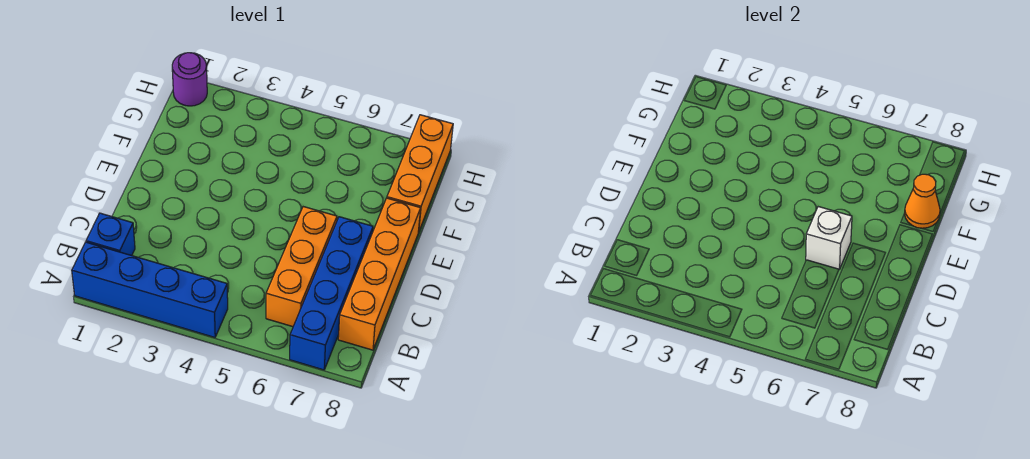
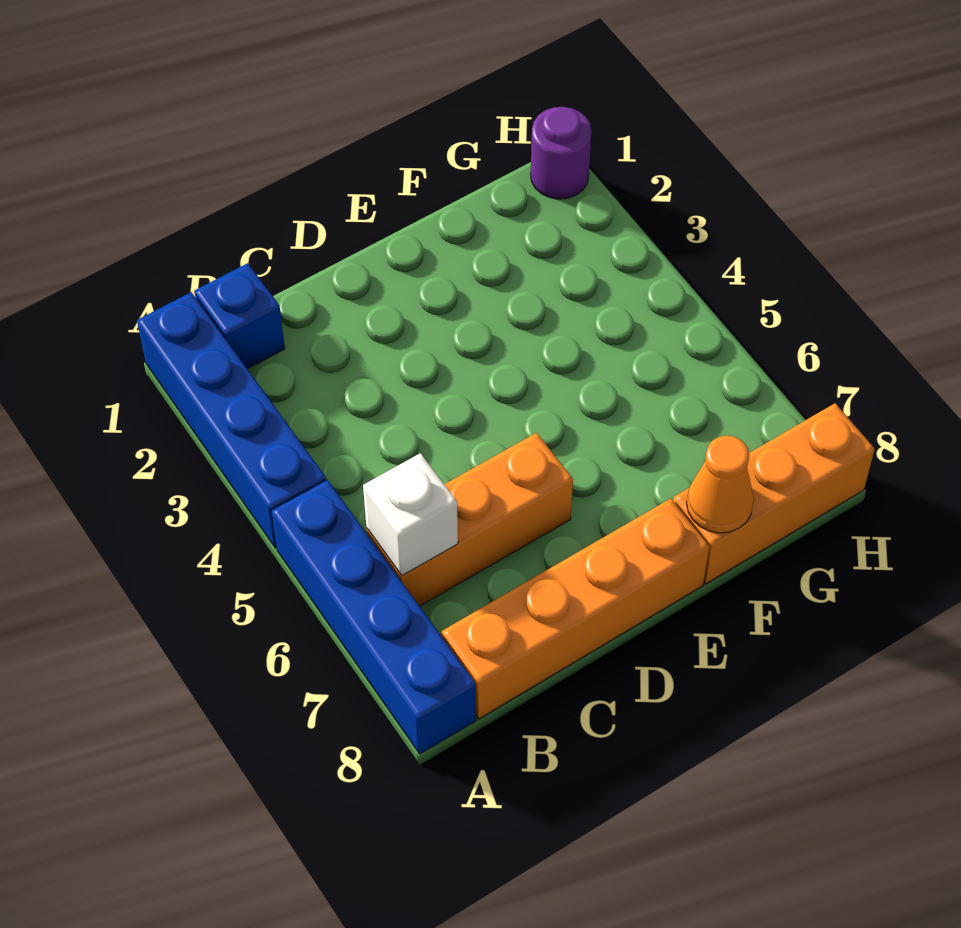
blue 1x4 brick [290,217,373,370] -> blue 1x4 brick turned to [271,480,476,754]
white 1x1 brick [806,207,852,269] -> white 1x1 brick moved to [363,453,458,576]

